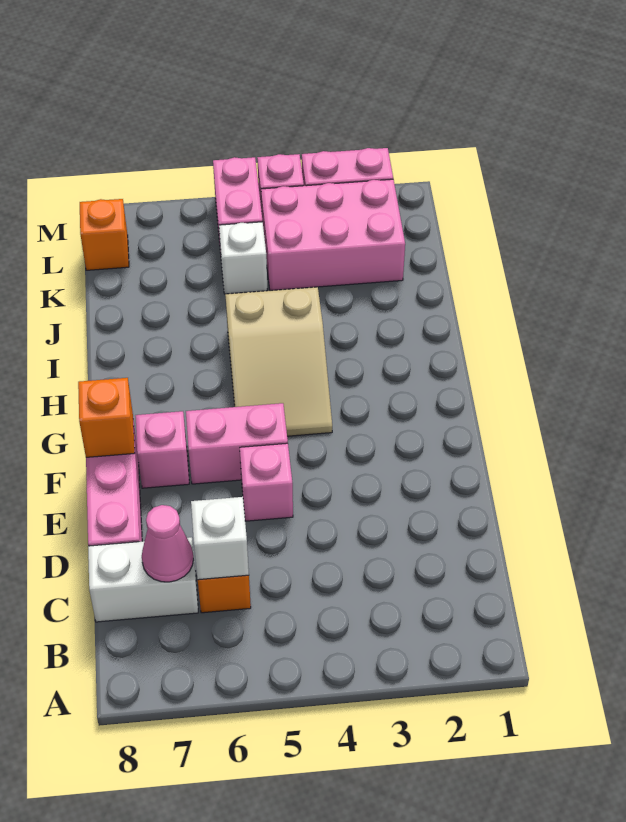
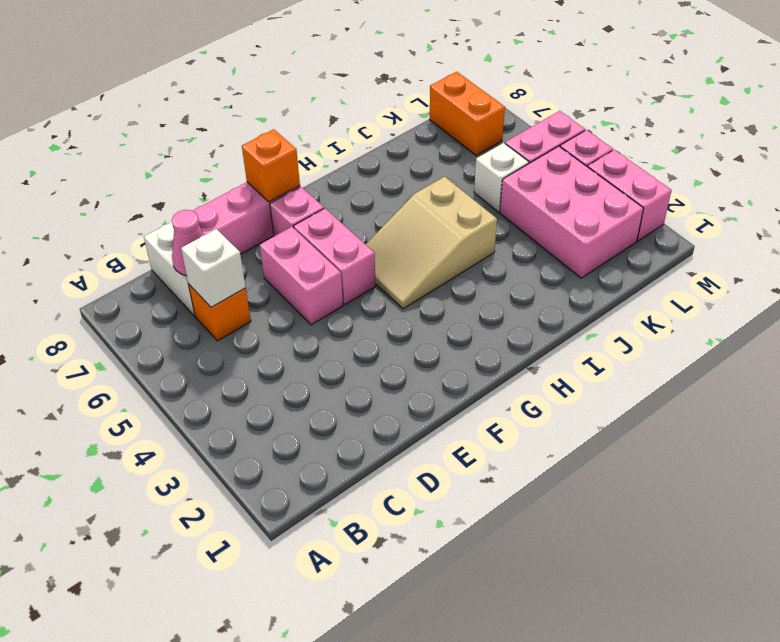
pink 1x1 brick [240,443,293,521] -> pink 1x2 brick [260,227,343,325]
orange 1x1 brick [80,199,129,270] -> orange 1x2 brick [430,72,505,155]

